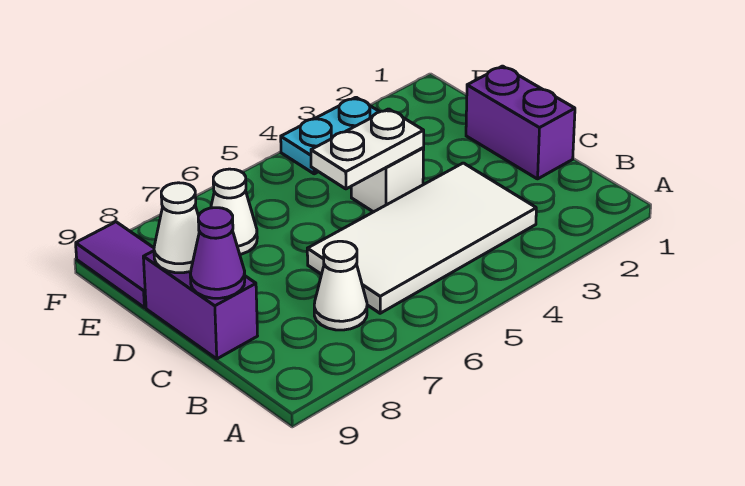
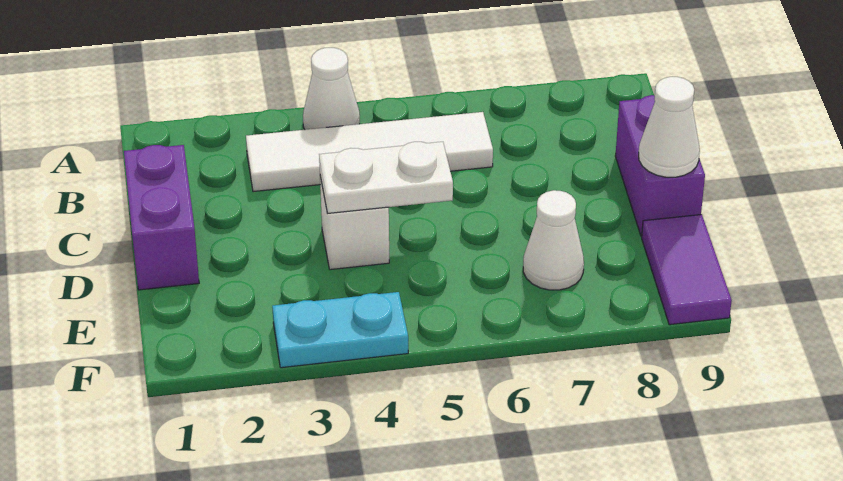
white 2x4 tile [307,163,536,313] -> white 1x4 tile [246,112,493,192]
white 1x1 cone [314,241,367,330] -> white 1x1 cone moved to [303,48,360,130]
purple 1x1 cone [190,208,245,298] -> none

